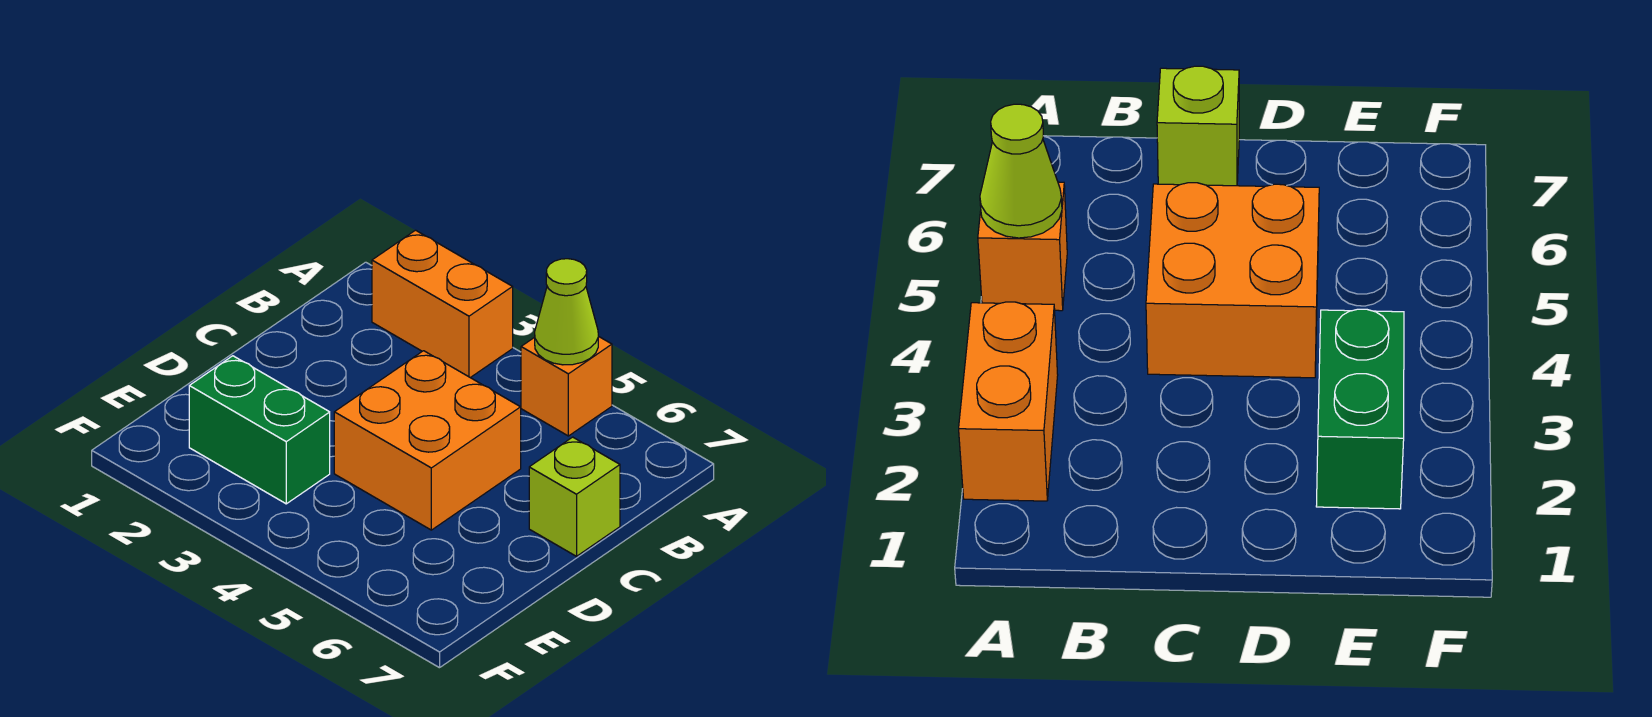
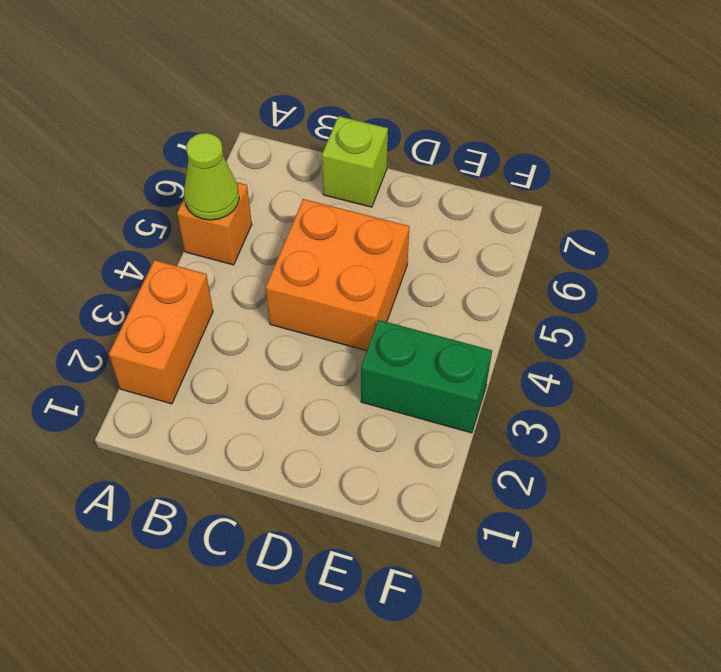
green 1x2 brick [189,356,330,504] -> green 1x2 brick turned to [361,320,492,433]

